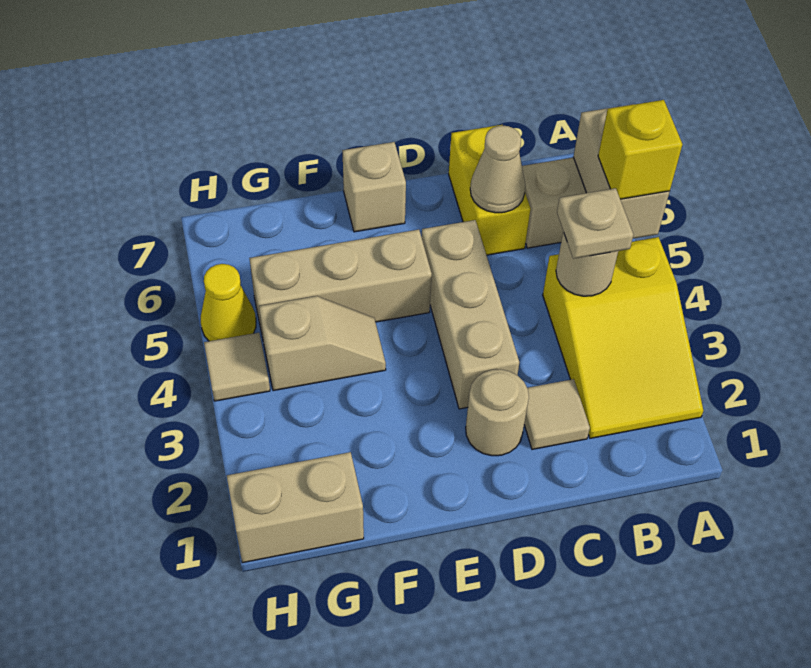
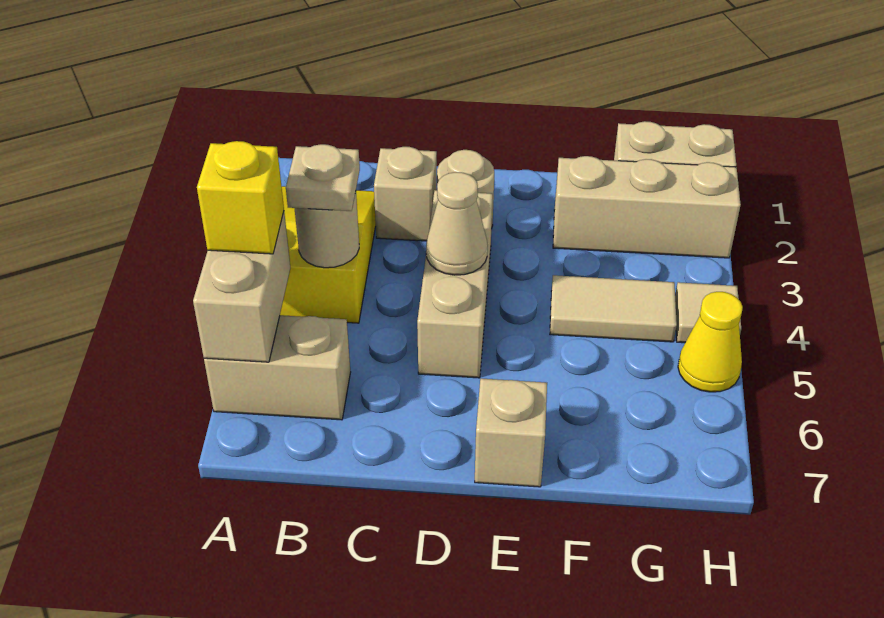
tan 1x1 tile [524,379,590,449] -> tan 1x1 brick [374,147,437,241]
yellow 1x2 brick [449,125,531,255] -> none
tan 1x1 cone [470,125,525,213] -> tan 1x1 cone moved to [426,172,488,275]
tan 1x3 brick [249,230,432,338] -> tan 1x3 brick moved to [553,156,741,258]
tan 1x2 slope [259,296,386,391] -> tan 1x2 tile [550,275,677,342]

